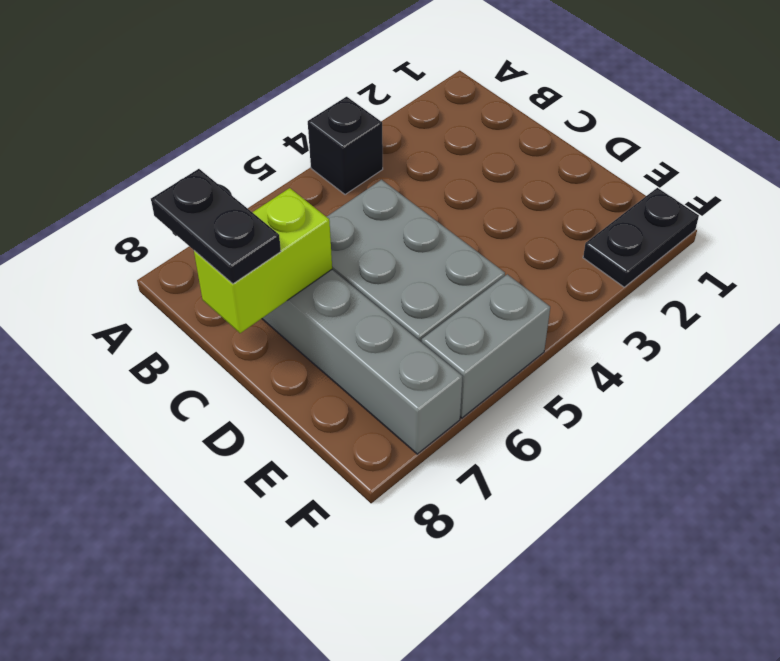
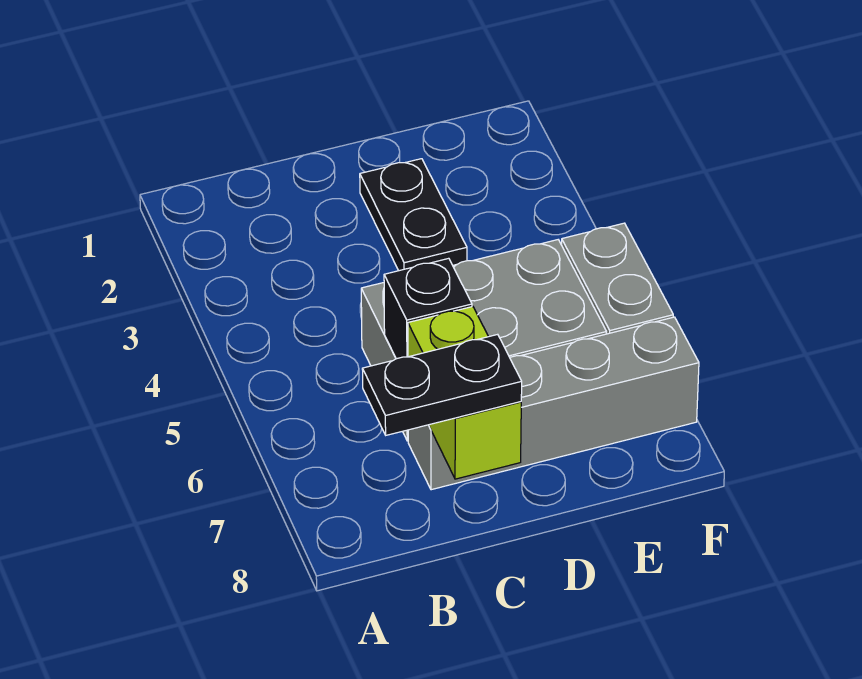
black 1x1 brick [308,97,383,195] -> black 1x1 brick moved to [384,258,472,359]
black 1x2 plate [583,188,699,287] -> black 1x2 plate moved to [360,159,467,271]

